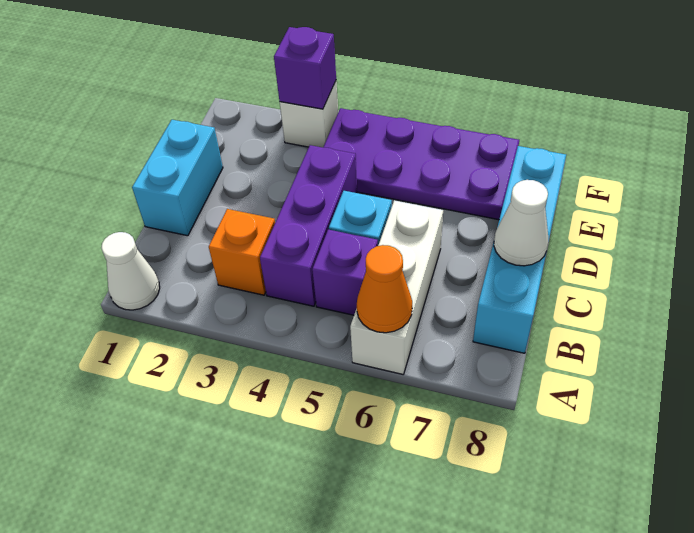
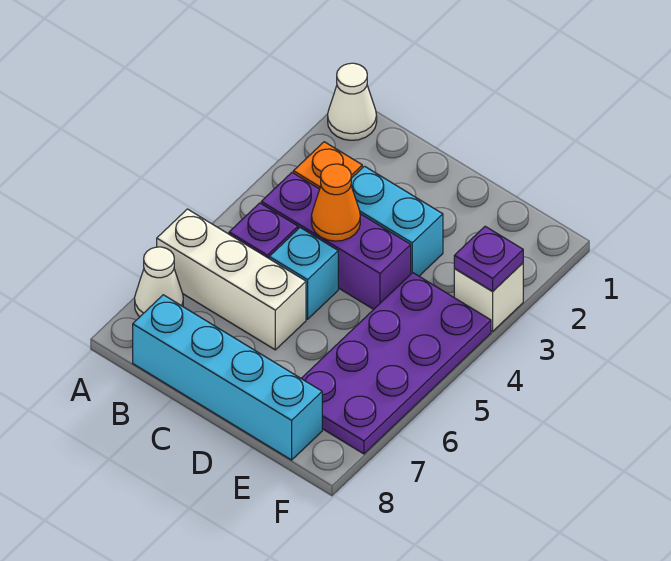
orange 1x1 cone [357,245,412,333] -> orange 1x1 cone moved to [311,164,360,241]
cyan 1x2 brick [132,120,223,236] -> cyan 1x2 brick moved to [351,166,443,276]
white 1x1 cone [494,180,548,266] -> white 1x1 cone moved to [135,247,183,317]
purple 1x1 brick [274,27,336,109] -> purple 1x1 plate [454,226,523,291]

